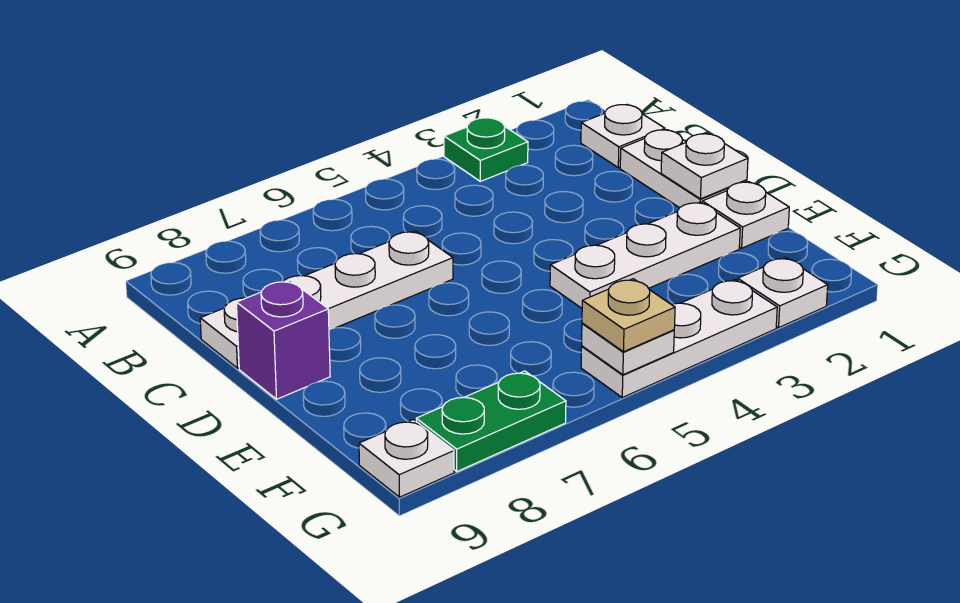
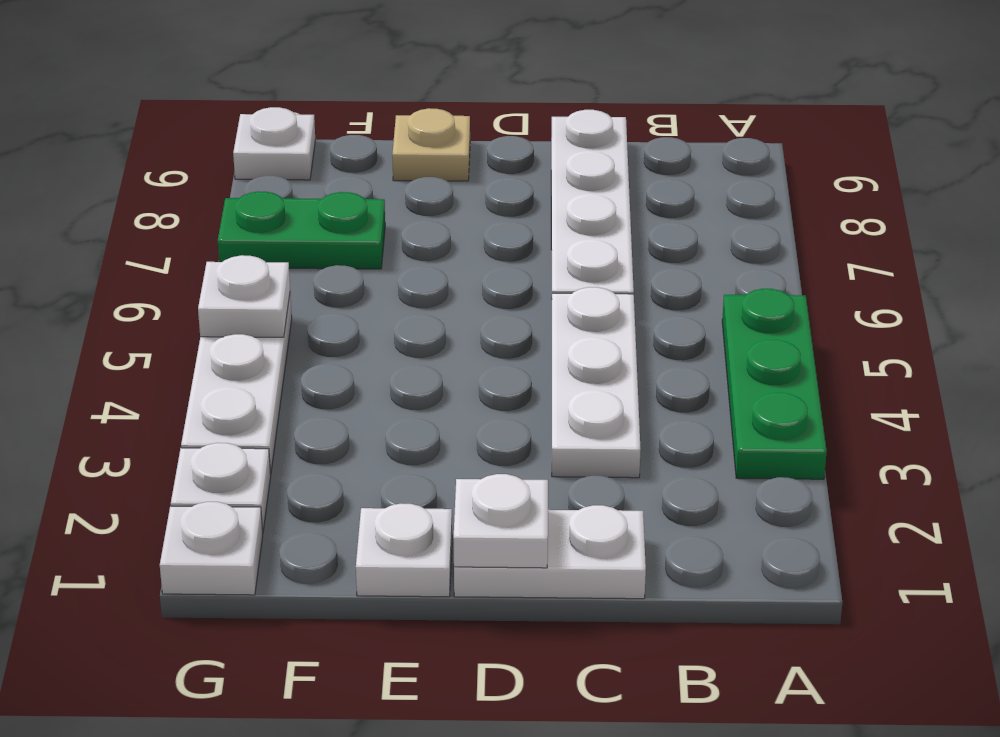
green 1x1 plate [444,118,528,181] -> green 1x3 plate [722,289,827,479]
white 1x1 plate [581,104,665,168] -> white 1x1 plate moved to [160,502,263,595]
purple 1x1 brick [236,280,330,399] -> none
white 1x3 plate [550,202,740,308] -> white 1x3 plate moved to [552,287,641,478]
tan 1x1 plate [582,279,675,352] -> tan 1x1 plate moved to [392,108,470,181]
green 1x2 plate [416,371,566,472] -> green 1x2 plate turned to [218,191,385,269]

